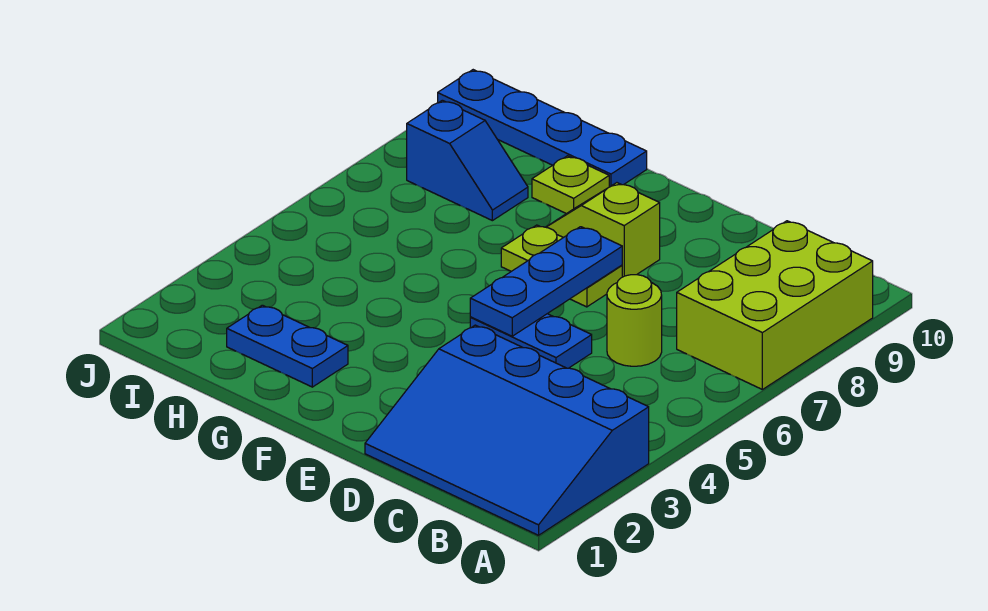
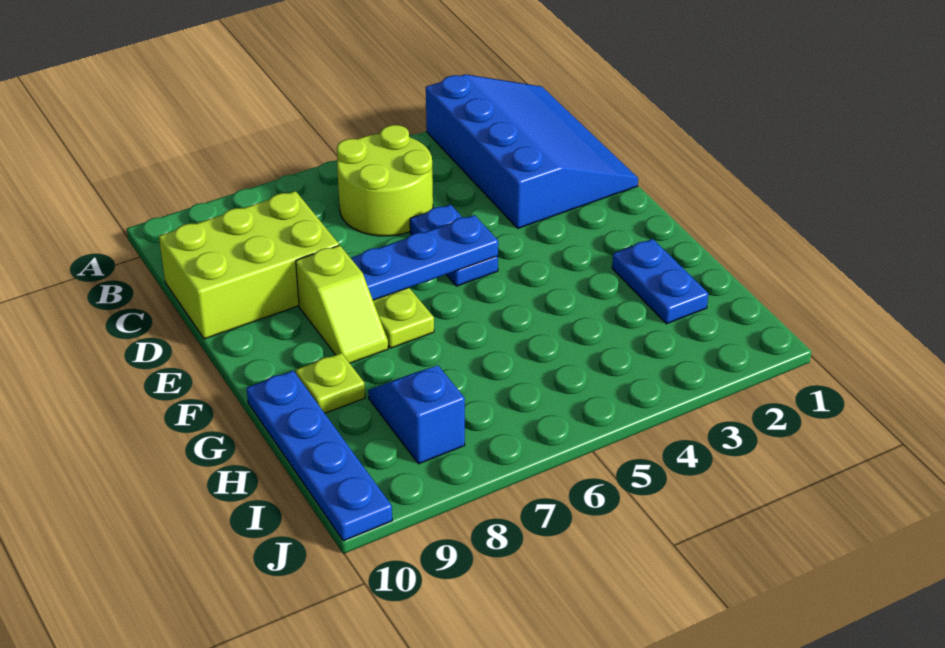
lime 2x3 brick [677,221,873,389] -> lime 2x3 brick moved to [159,191,339,339]
lime 1x1 round brick [607,275,662,366] -> lime 2x2 round brick [337,125,433,236]

